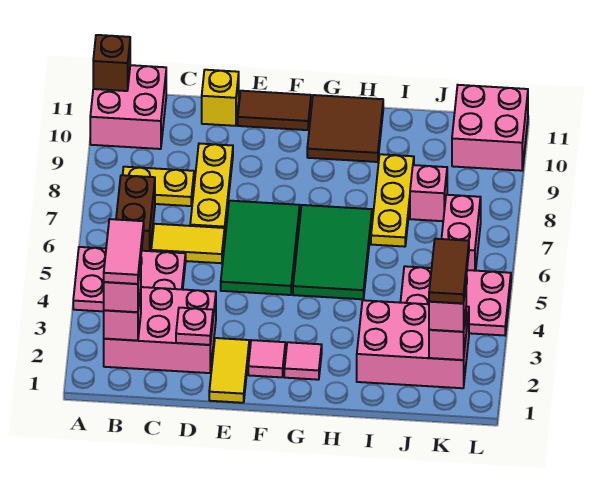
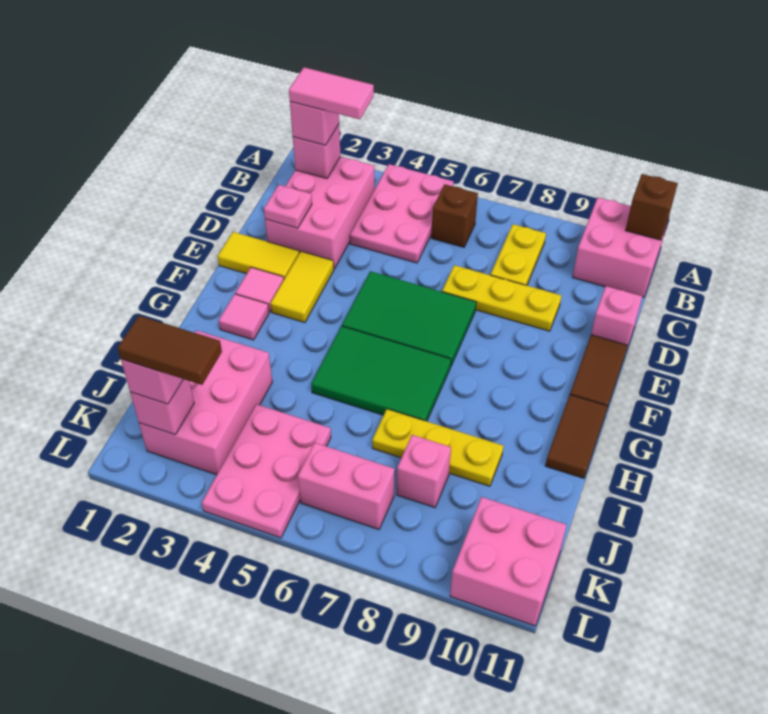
brown 1x2 brick [116,175,155,251] -> brown 1x1 brick [431,184,478,247]
yellow 1x2 tile [151,224,225,263] -> yellow 1x2 tile moved to [270,251,334,323]
yellow 1x1 brick [202,70,239,126] -> pink 1x1 brick [591,286,642,348]
brown 2x2 tile [307,95,383,162] -> brown 1x2 tile [545,394,608,478]

